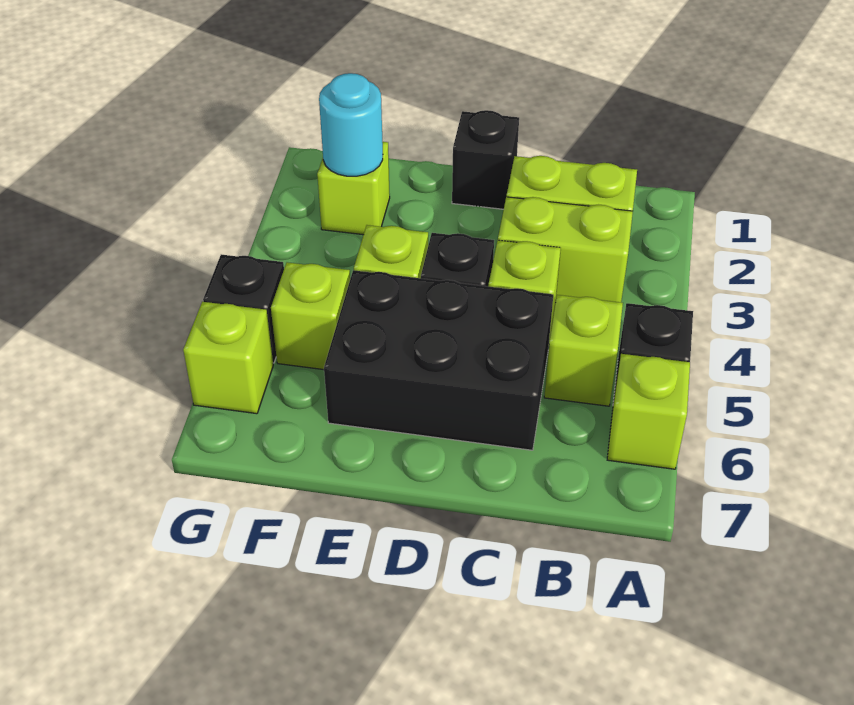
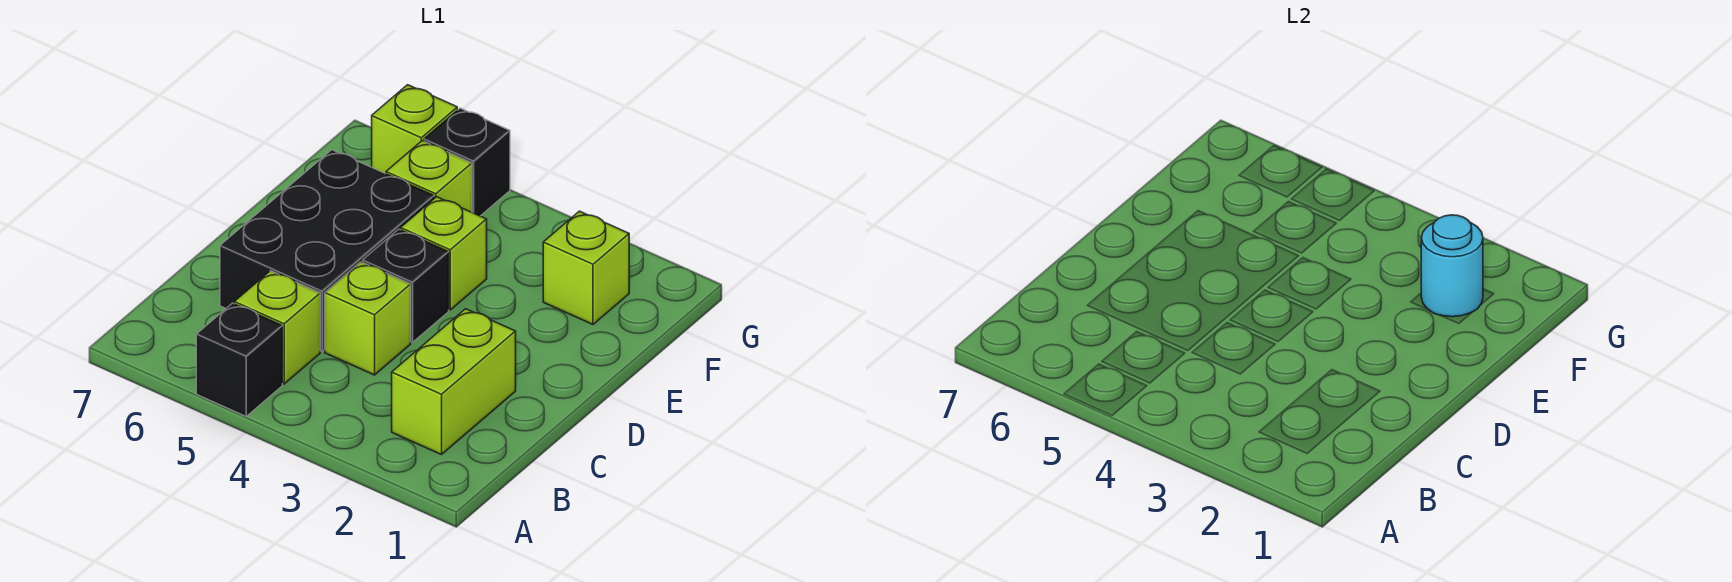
lime 1x1 brick [607,354,690,469] -> none
lime 1x2 brick [498,197,633,302] -> none
black 1x1 brick [452,110,519,209] -> none

